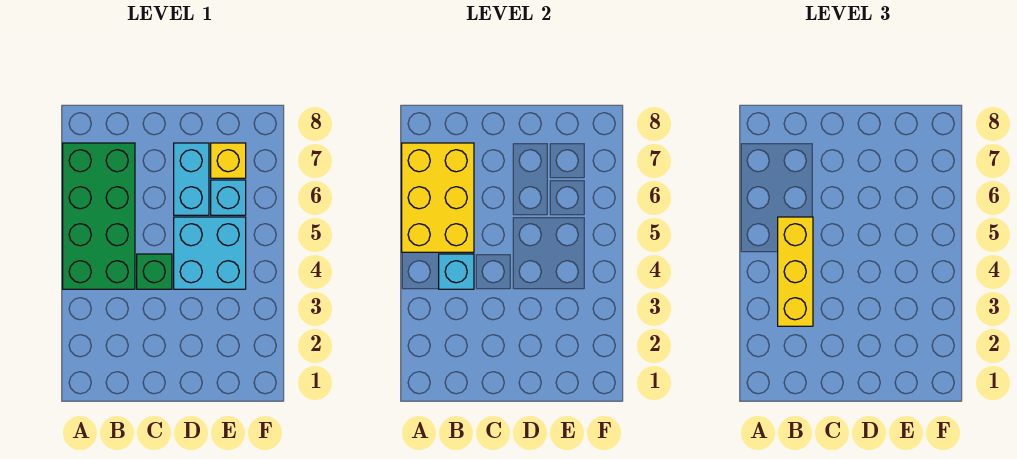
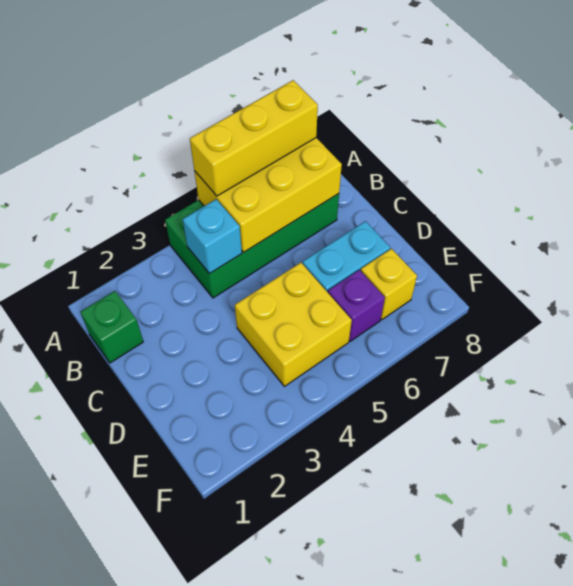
yellow 1x3 brick [778,217,813,326] -> yellow 1x3 brick moved to [190,80,318,196]
green 1x1 brick [137,254,172,289] -> green 1x1 brick moved to [80,291,143,363]
cyan 2x2 brick [174,217,246,289] -> yellow 2x2 brick [235,263,352,386]
cyan 1x1 brick [211,180,246,215] -> purple 1x1 brick [328,270,385,341]

